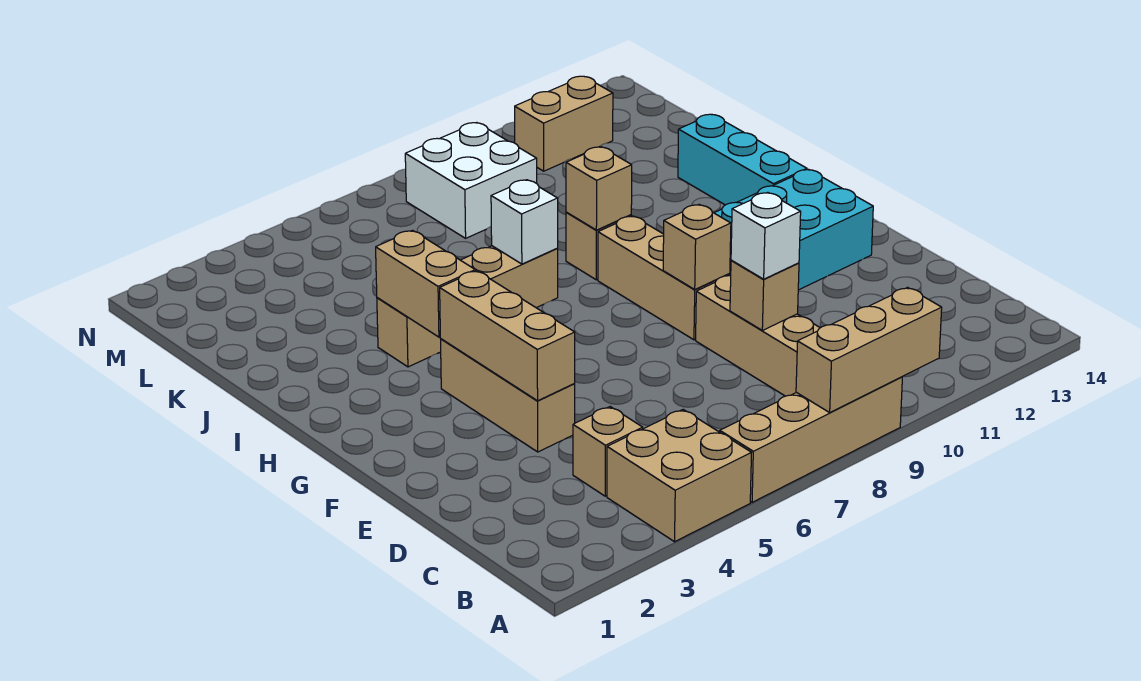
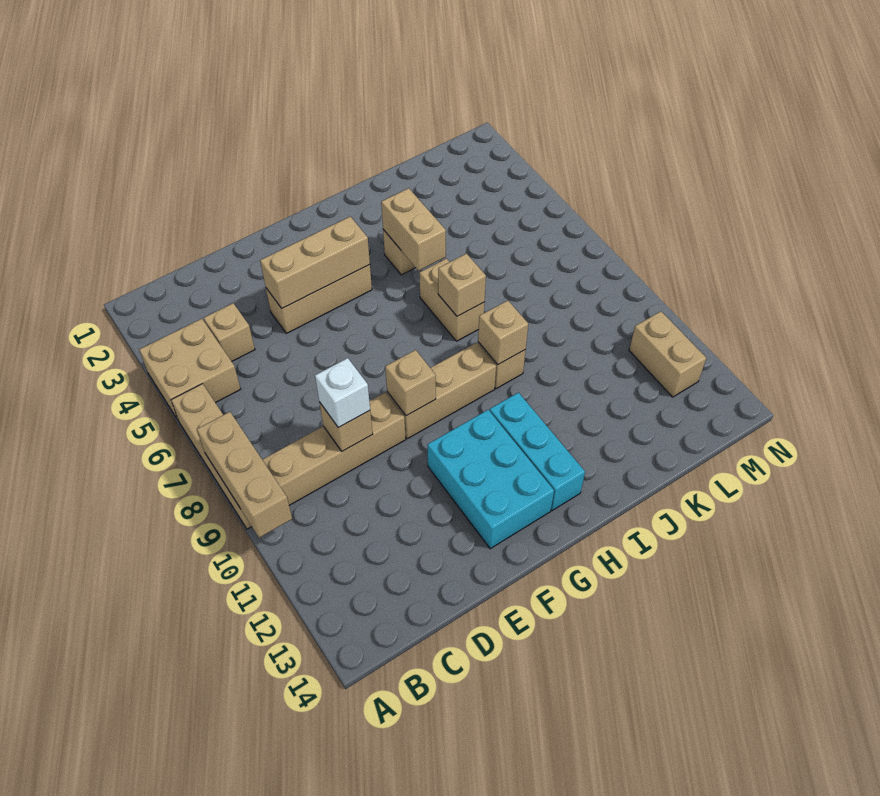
tan 1x2 brick [376,230,475,337] -> tan 1x2 brick turned to [381,188,446,271]
cyan 1x3 brick [678,114,807,205] -> cyan 1x3 brick turned to [490,393,585,511]
white 1x1 brick [491,180,558,264] -> tan 1x1 brick [438,254,486,316]
white 2x2 brick [405,123,537,238] -> none

